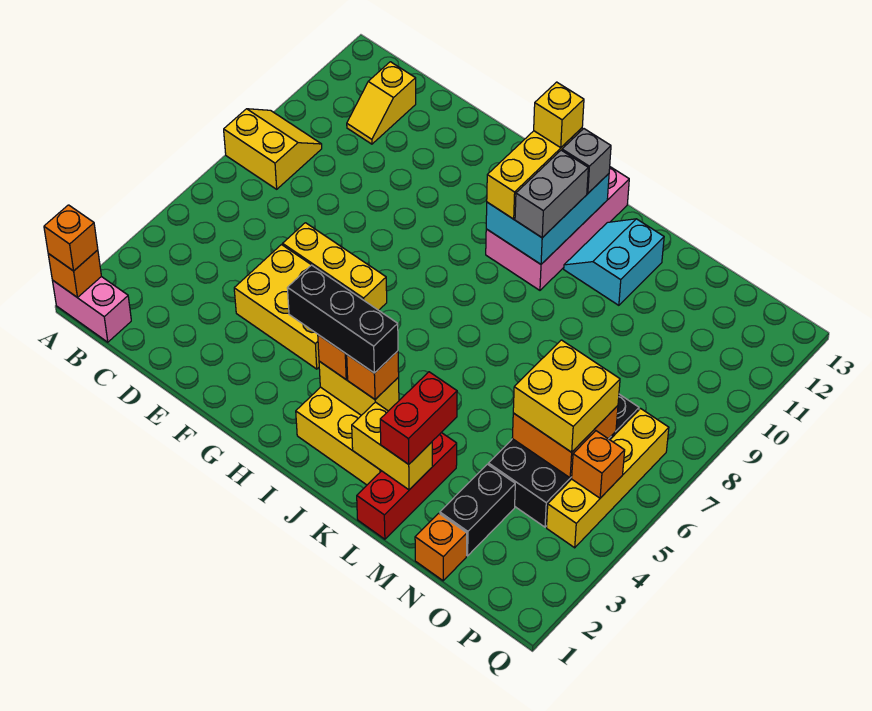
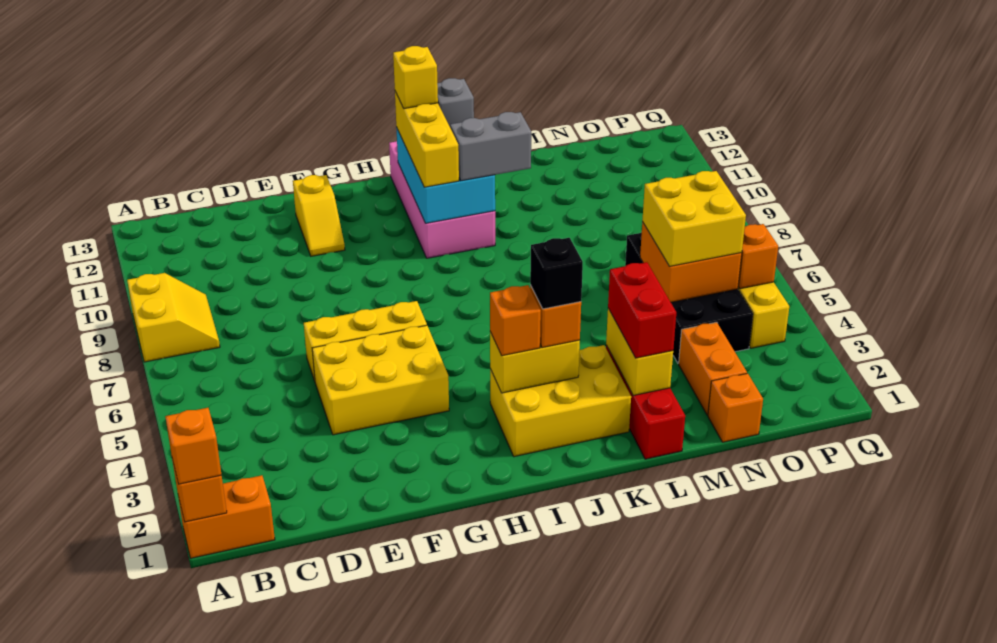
pink 1x2 brick [52,277,131,342] -> orange 1x2 brick [178,475,275,558]
yellow 2x2 slope [224,109,322,189] -> yellow 2x2 slope turned to [127,273,220,362]
yellow 1x2 slope [347,62,416,144] -> yellow 1x2 slope moved to [293,175,345,256]
black 1x3 brick [287,265,398,373] -> black 1x1 brick [530,238,583,309]
grey 1x2 brick [515,150,588,238] -> grey 1x2 brick turned to [450,112,531,181]
yellow 1x2 brick [352,402,432,490] -> yellow 1x2 brick turned to [606,308,673,395]
cyan 2x2 slope [564,219,664,305] -> none
black 1x2 brick [440,464,515,556] -> orange 1x2 brick [679,322,747,415]

